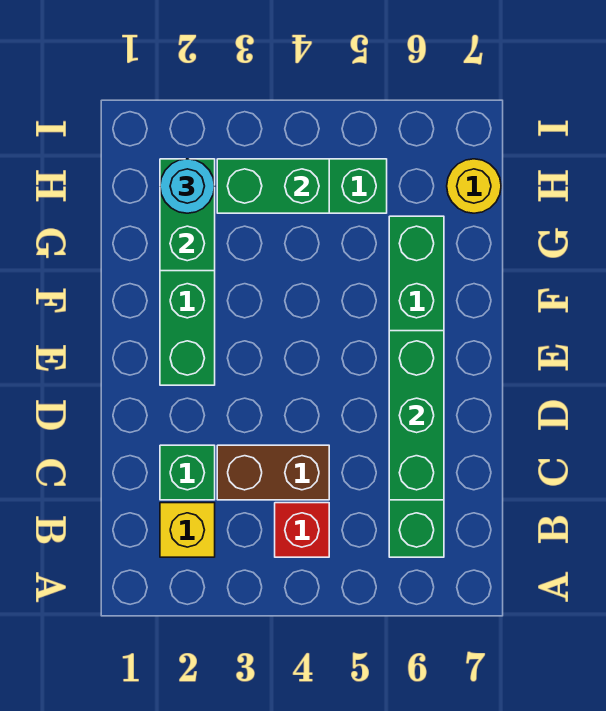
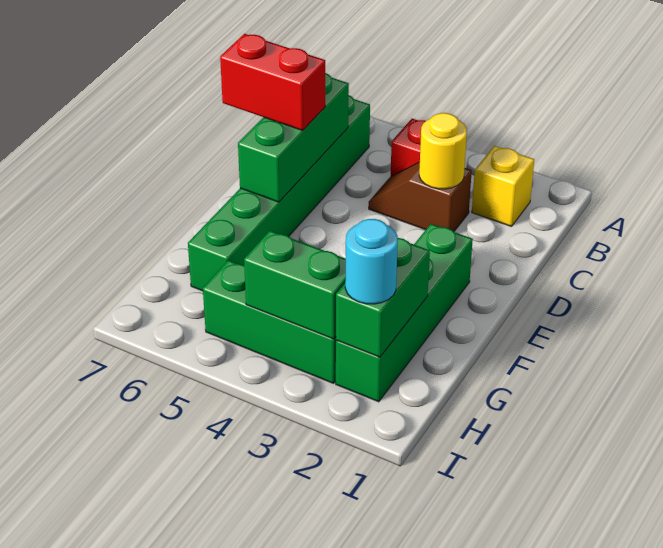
green 1x1 brick [160,445,215,500] -> none
brown 1x2 brick [217,445,329,500] -> brown 1x2 slope [369,162,472,231]
none -> red 1x2 brick [220,34,325,131]
yellow 1x1 round brick [447,159,501,213] -> yellow 1x1 round brick moved to [419,113,467,189]

